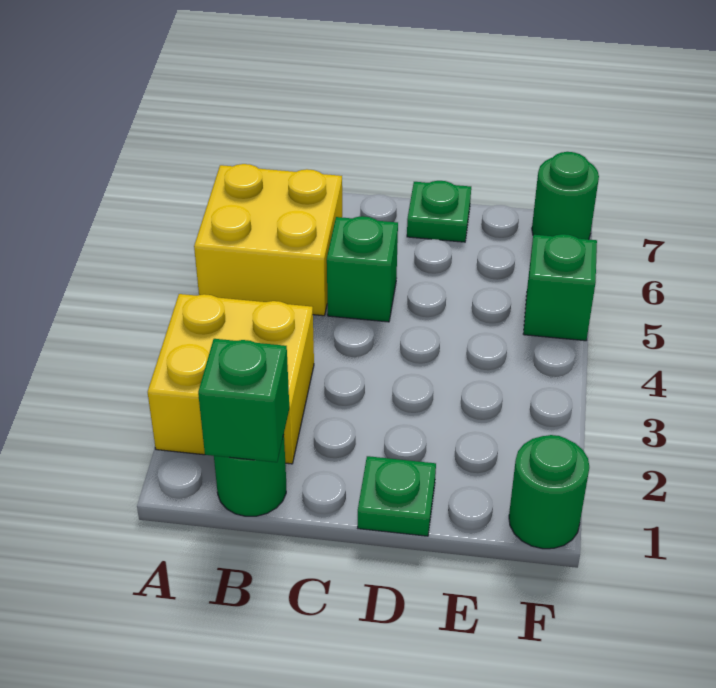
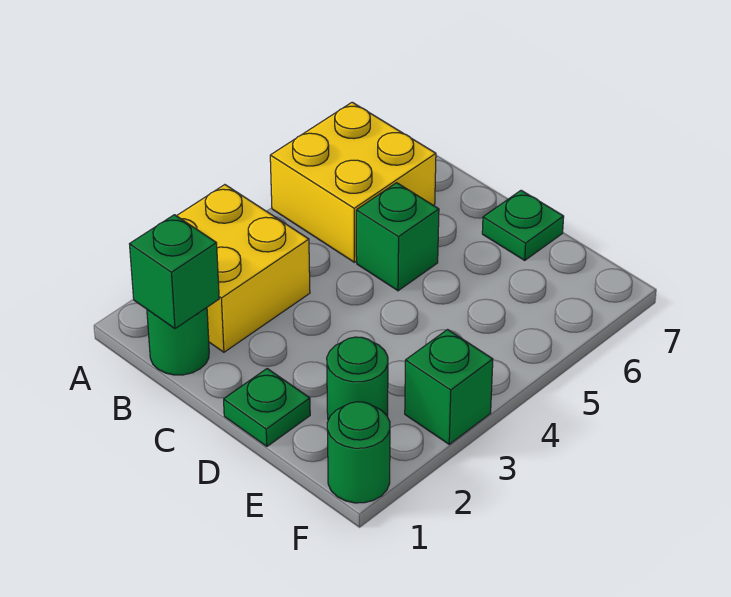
green 1x1 brick [523,234,597,341] -> green 1x1 brick moved to [405,330,493,444]
green 1x1 round brick [532,152,599,239] -> green 1x1 round brick moved to [327,337,388,420]

